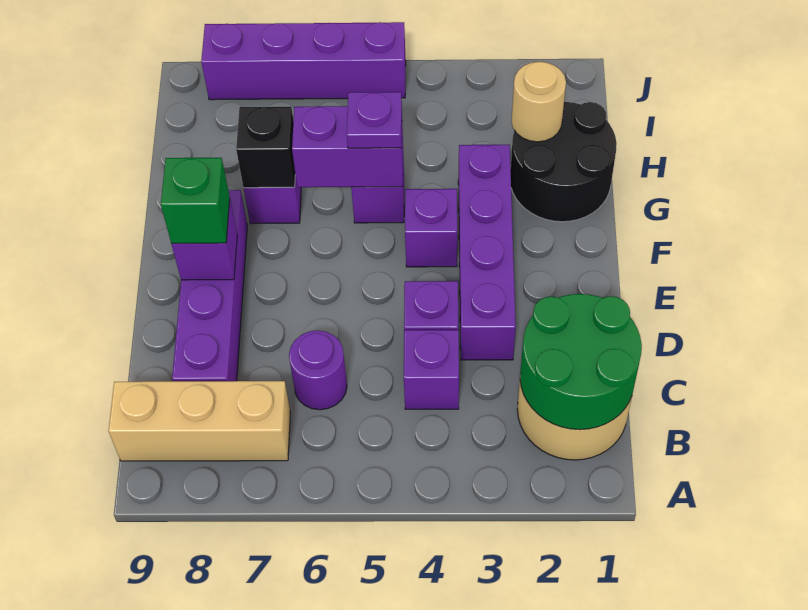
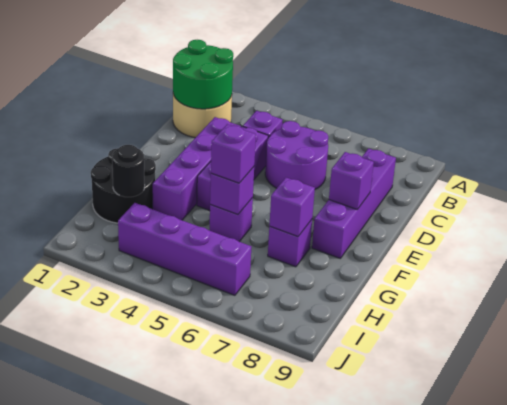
tan 1x3 brick [109,381,290,461] -> none
purple 1x1 round brick [289,330,347,410] -> purple 2x2 round brick [265,121,328,189]
green 1x1 brick [161,158,230,244] -> none
purple 1x2 brick [292,106,403,187] -> purple 1x1 brick [210,167,254,215]
purple 1x1 plate [347,92,402,148] -> purple 1x1 brick [211,124,256,183]
black 1x1 brick [236,107,295,188] -> purple 1x1 brick [269,178,315,237]
tan 1x1 round brick [512,62,566,142] -> black 1x1 round brick [112,145,145,197]
purple 1x4 brick [201,22,406,100] -> purple 1x4 brick moved to [118,203,251,295]

